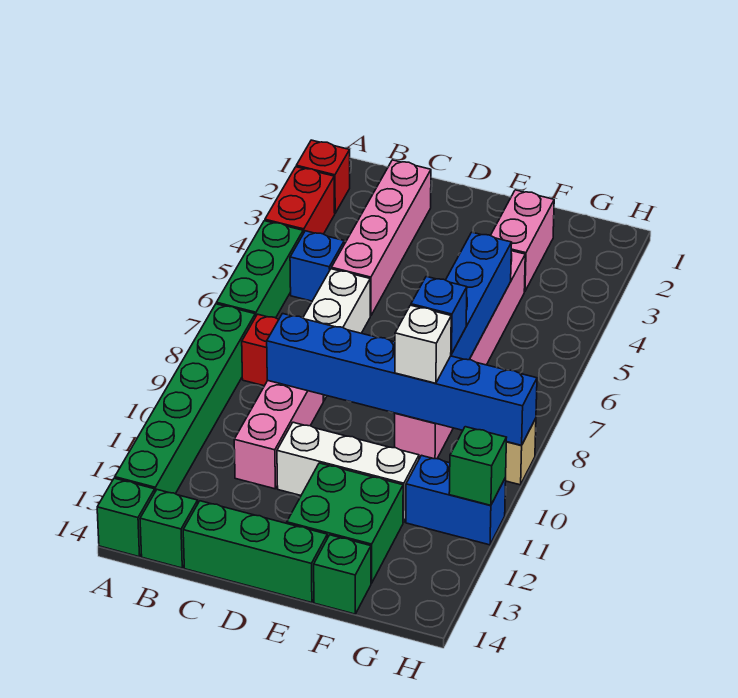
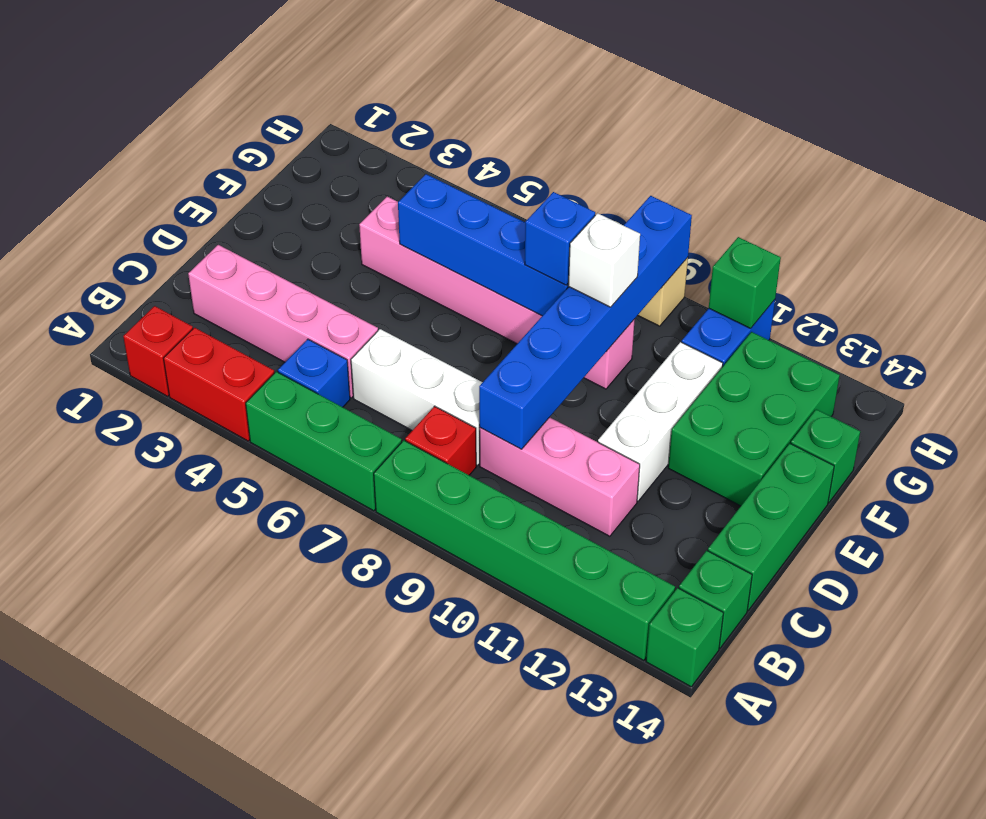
green 2x2 brick [287,463,403,583] -> green 2x3 brick [668,332,840,506]
pink 1x2 brick [491,190,554,292] -> none

